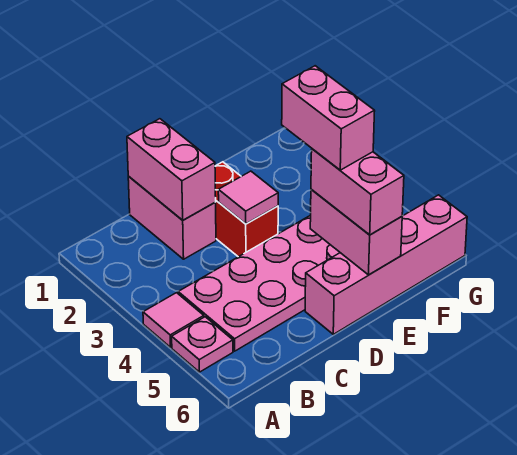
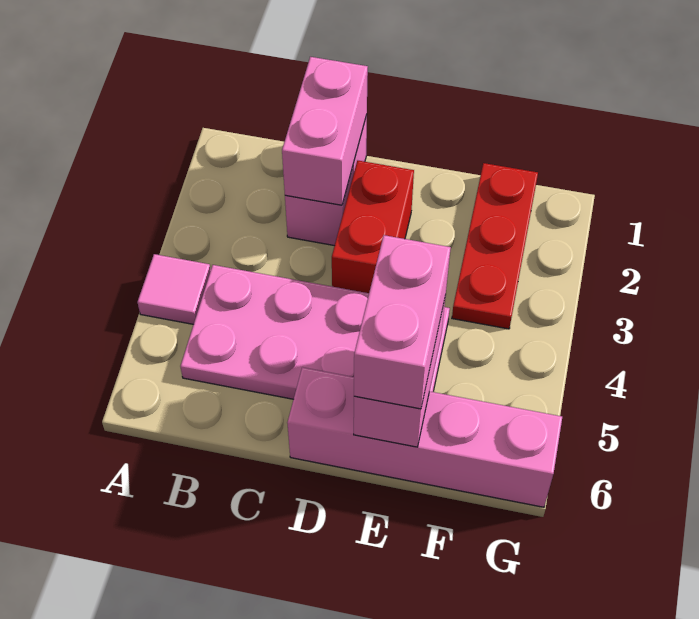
pink 1x1 plate [172,317,233,372] -> none
pink 1x1 tile [218,171,278,224] -> none
pink 1x2 brick [282,66,375,170] -> none
none -> red 1x3 plate [452,163,538,329]

